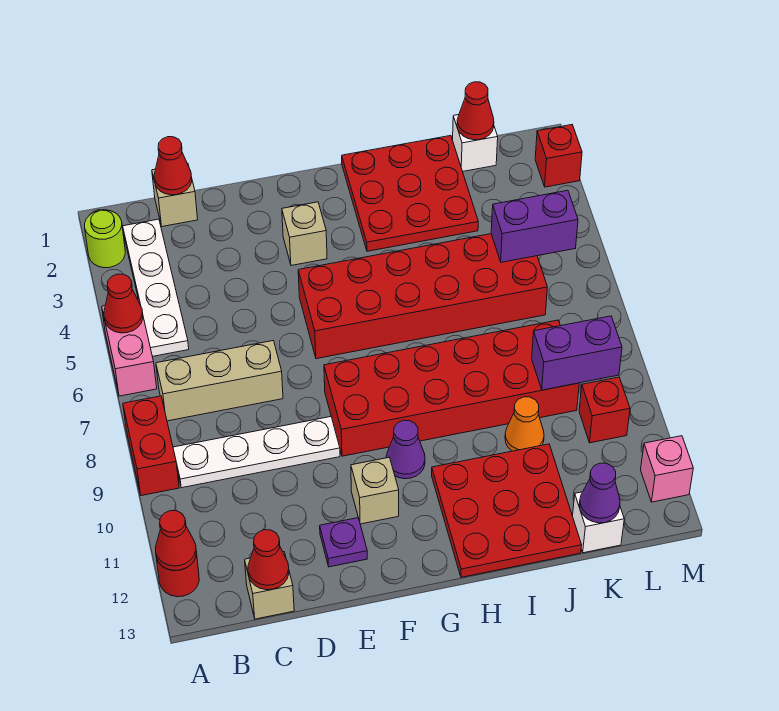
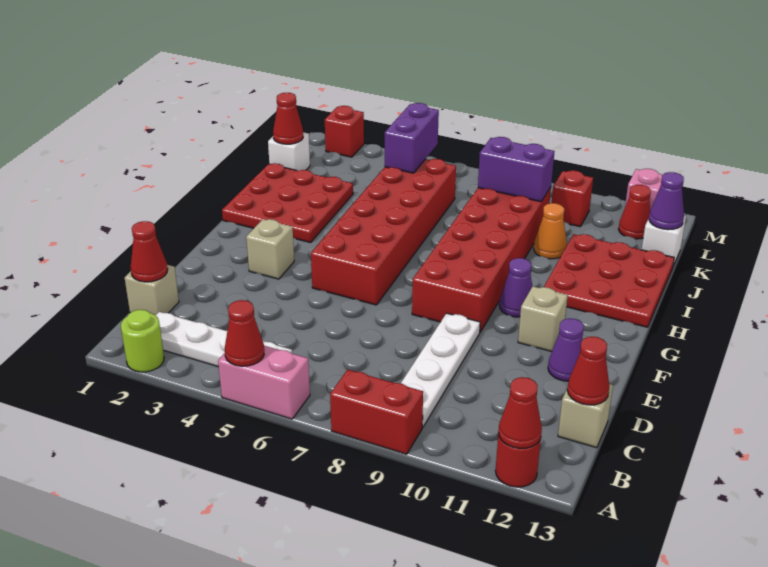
tan 1x3 brick [156,341,283,421] -> none
purple 1x1 plate [320,518,367,567] -> purple 1x1 cone [548,318,584,381]
purple 1x2 brick [532,316,622,390] -> purple 1x2 brick turned to [478,137,554,202]
none -> red 1x1 cone [619,185,651,239]

